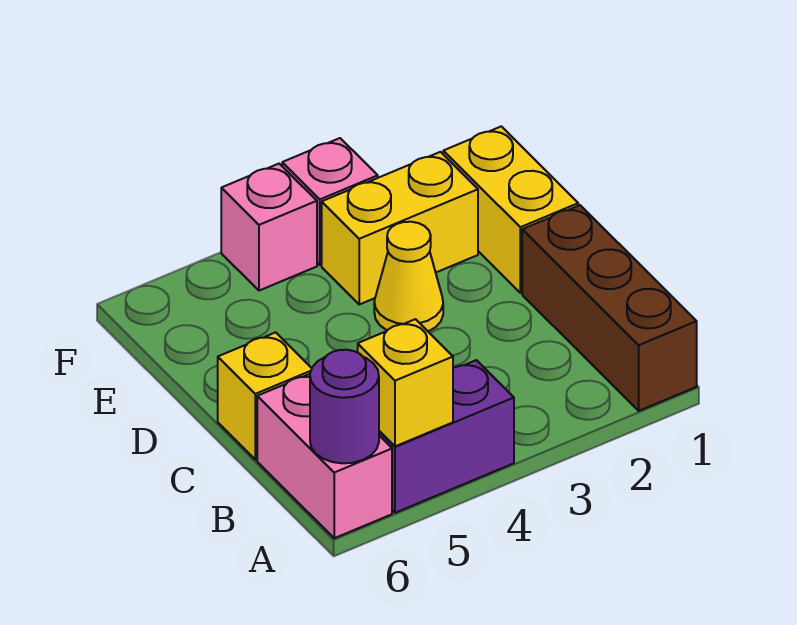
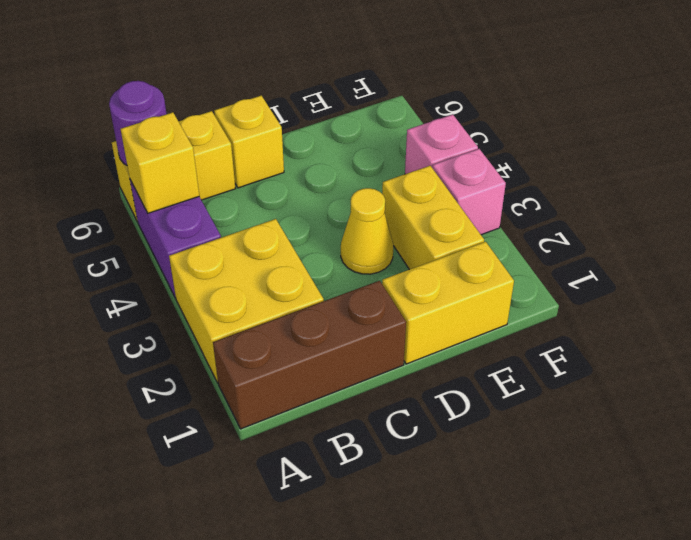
none -> yellow 2x2 brick [169,219,324,383]
pink 1x2 brick [257,374,392,538] -> yellow 1x2 brick [112,111,235,222]

